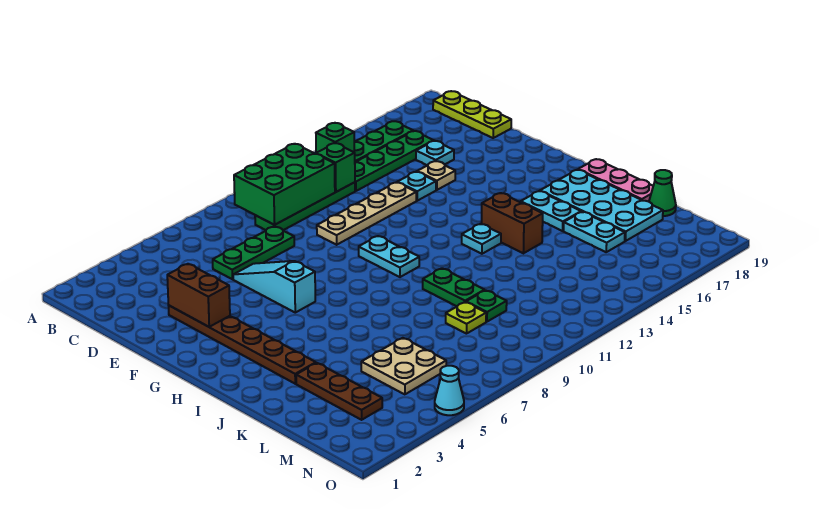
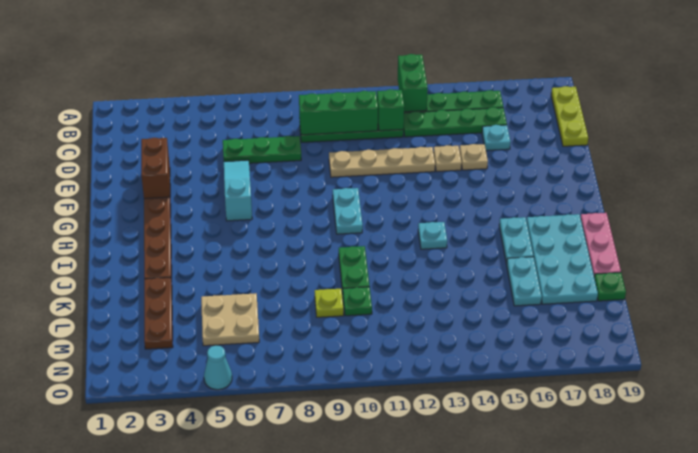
green 2x3 brick [234,144,335,225] -> green 1x3 brick [299,91,378,135]
green 1x1 brick [316,123,354,153] -> green 1x2 brick [398,54,428,112]
cyan 1x1 plate [397,172,436,201] -> tan 1x1 plate [433,145,462,172]
brown 1x2 brick [482,193,543,253] -> none
green 1x1 cone [649,170,676,216] -> green 1x1 plate [594,272,626,301]

